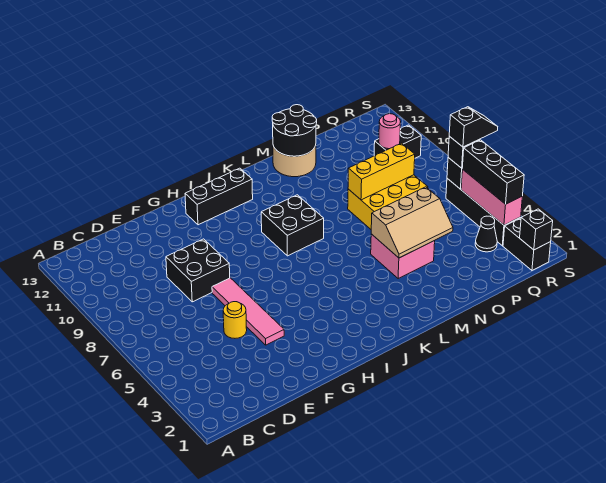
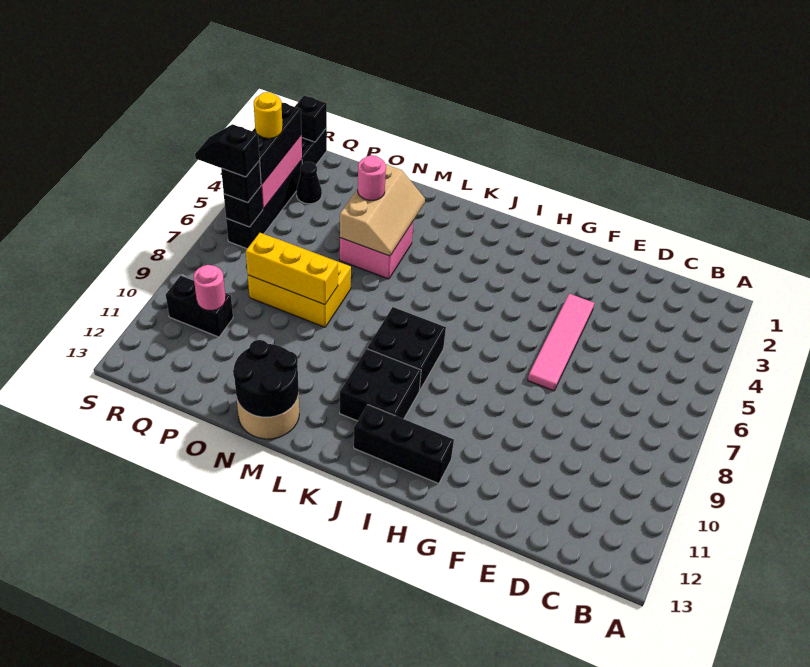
yellow 1x1 round brick [223,302,247,338] -> yellow 1x1 round brick moved to [254,92,283,138]
black 2x2 brick [166,239,230,302] -> black 2x2 brick moved to [340,349,421,421]
tan 2x3 slope [371,187,453,258] -> tan 2x3 slope turned to [340,164,425,256]
none -> pink 1x1 round brick [358,155,386,200]

